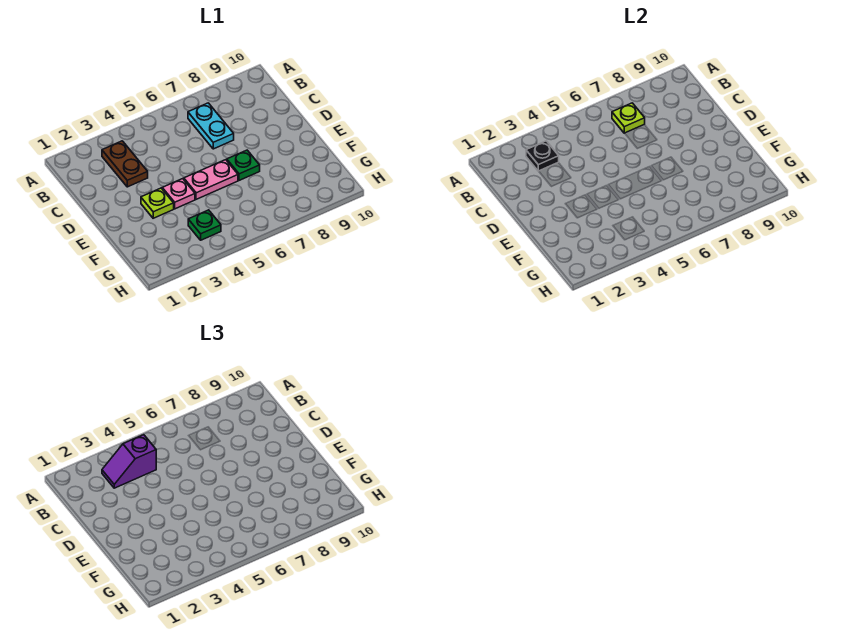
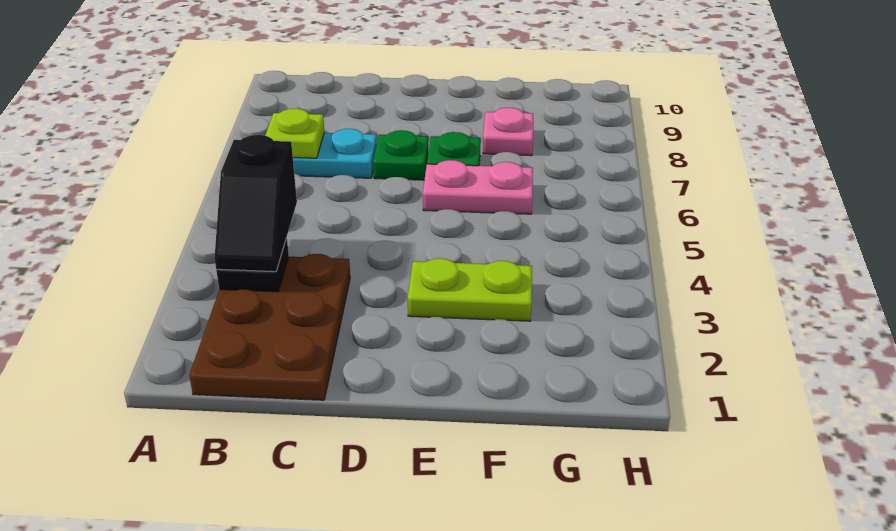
brown 1x2 plate [102,141,148,187] -> brown 2x3 plate [189,254,350,400]
purple 1x2 slope [102,435,156,488] -> black 1x2 slope [215,135,297,272]
lime 1x1 plate [141,188,174,218] -> lime 1x2 plate [408,258,532,321]
pink 1x1 plate [162,179,195,209] -> pink 1x1 plate moved to [483,108,533,156]
pink 1x2 plate [184,160,238,199] -> pink 1x2 plate turned to [423,160,533,214]
green 1x1 plate [188,210,221,240] -> green 1x1 plate moved to [373,130,428,180]

